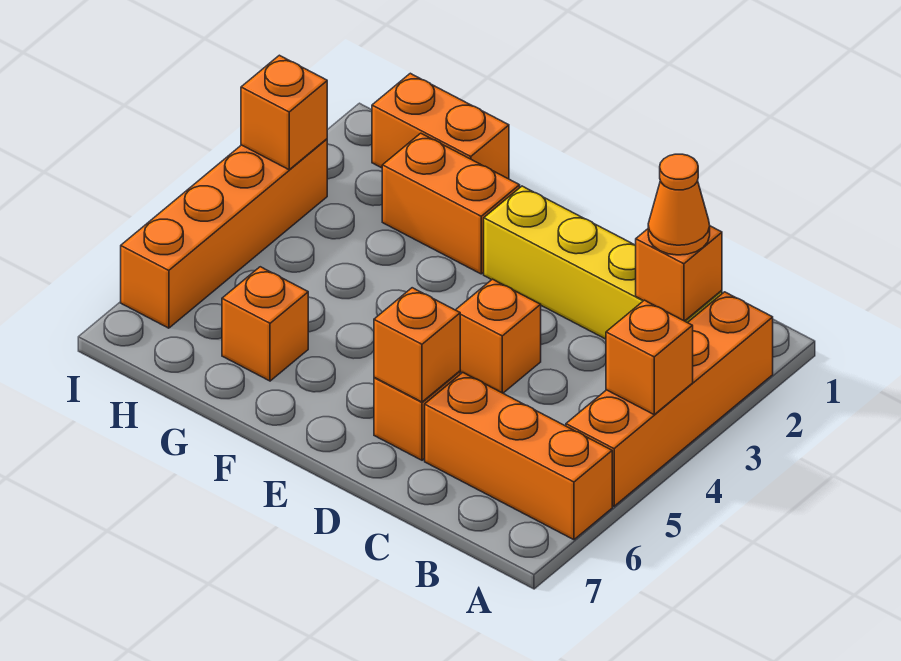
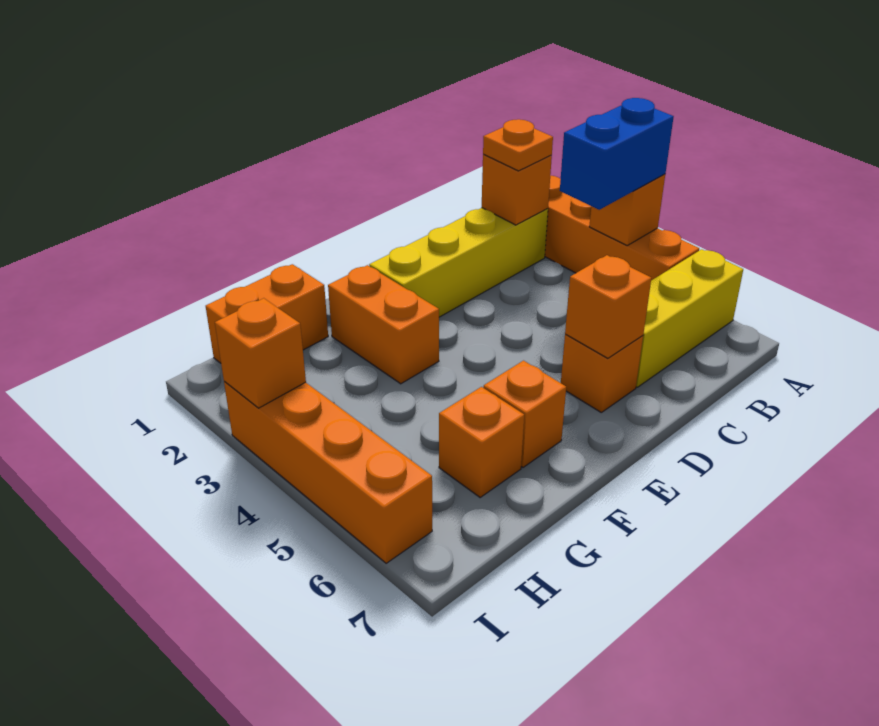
none -> blue 1x2 brick [560,98,674,210]
orange 1x3 brick [425,373,612,540] -> yellow 1x3 brick [636,249,743,387]
orange 1x1 cone [648,154,710,255] -> orange 1x1 plate [483,119,553,171]
orange 1x1 brick [456,279,541,393] -> orange 1x1 brick moved to [483,361,566,467]
orange 1x2 brick [382,133,520,274] -> orange 1x2 brick turned to [328,265,439,384]

